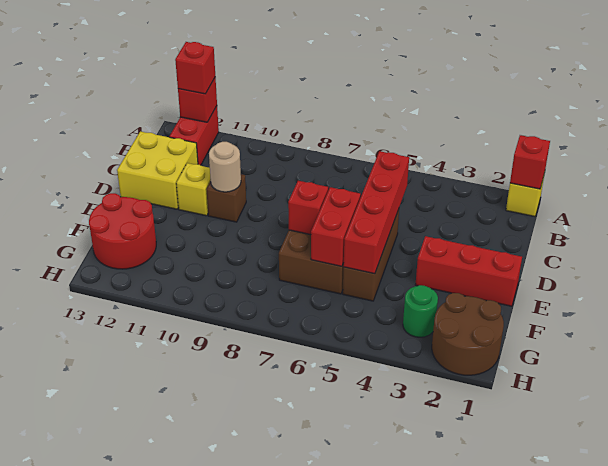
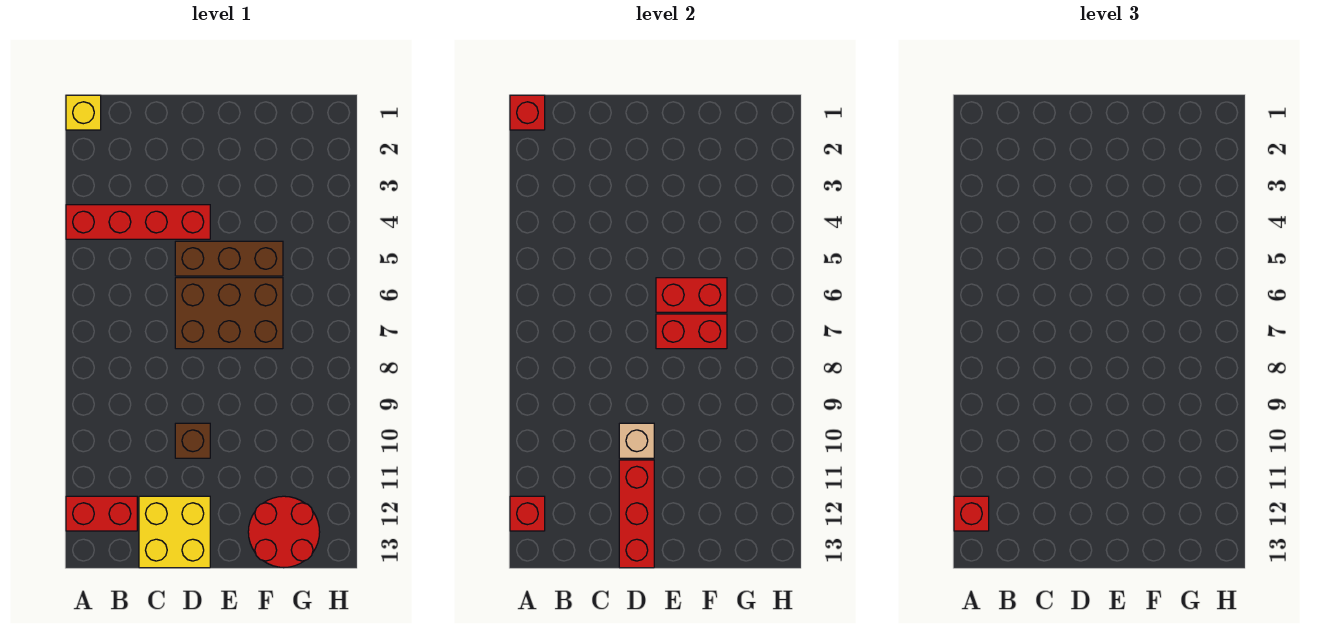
red 1x4 brick [344,151,409,274] -> red 1x4 brick moved to [66,205,210,239]
tan 1x1 round brick [209,142,241,192] -> tan 1x1 brick [619,423,654,458]
yellow 1x1 brick [176,163,211,216] -> none
red 1x3 brick [415,236,522,306] -> red 1x3 brick moved to [619,460,654,568]
red 1x1 brick [288,181,328,235] -> red 1x2 brick [656,314,727,349]
brown 2x2 round brick [432,293,504,375] -> none
green 1x1 round brick [403,285,438,337] -> none

